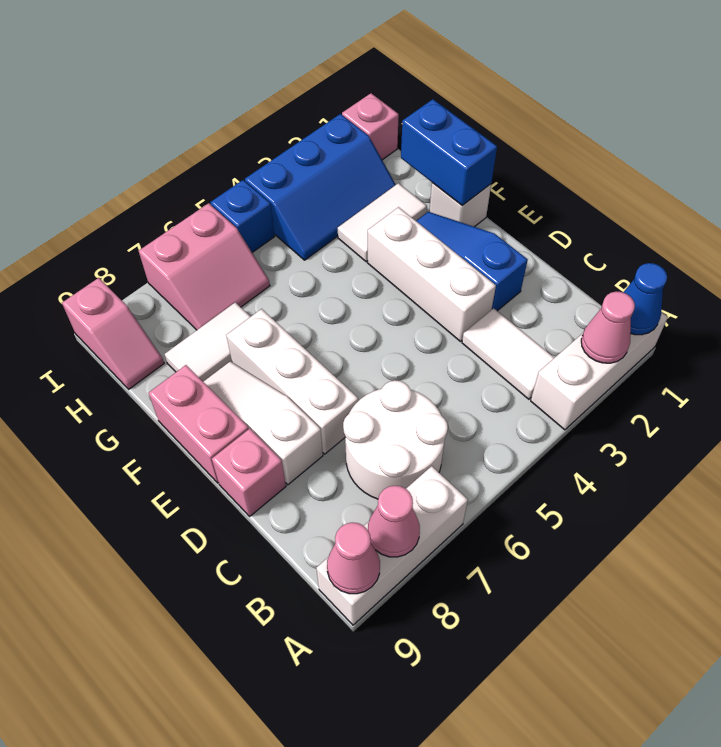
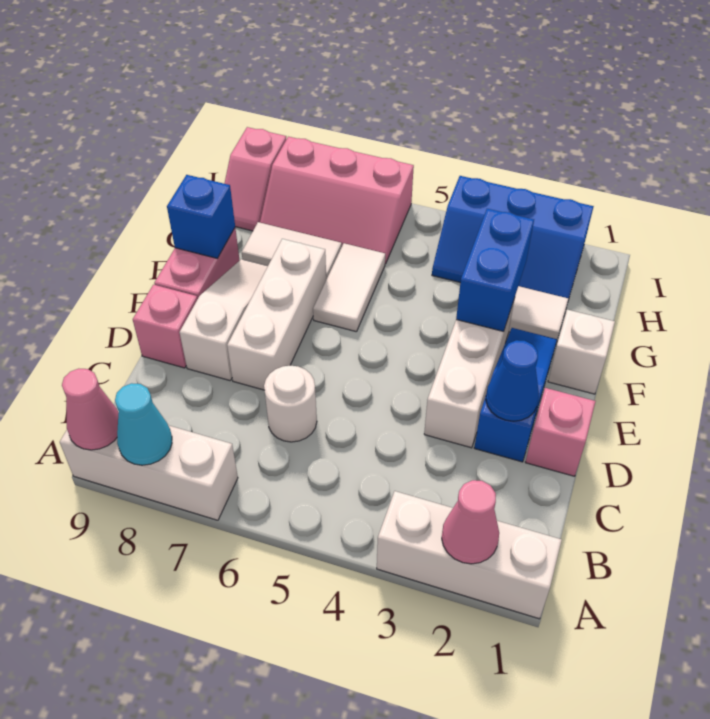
blue 1x1 cone [623,263,667,335] -> blue 1x1 cone moved to [486,340,539,421]
pink 1x1 cone [368,486,420,557] -> cyan 1x1 cone [115,383,172,465]
white 1x2 tile [462,308,554,399] -> white 1x2 tile moved to [313,243,385,332]
white 2x2 round brick [343,380,448,499] -> white 1x1 round brick [264,365,317,442]
blue 1x2 brick [401,99,497,205] -> blue 1x2 brick moved to [456,209,534,332]
pink 2x2 slope [139,203,270,330] -> pink 2x3 slope [260,137,414,264]
pink 1x1 brick [342,93,399,160] -> pink 1x1 brick moved to [525,388,596,476]
blue 1x1 brick [211,180,275,252] -> blue 1x1 brick moved to [167,175,235,258]

